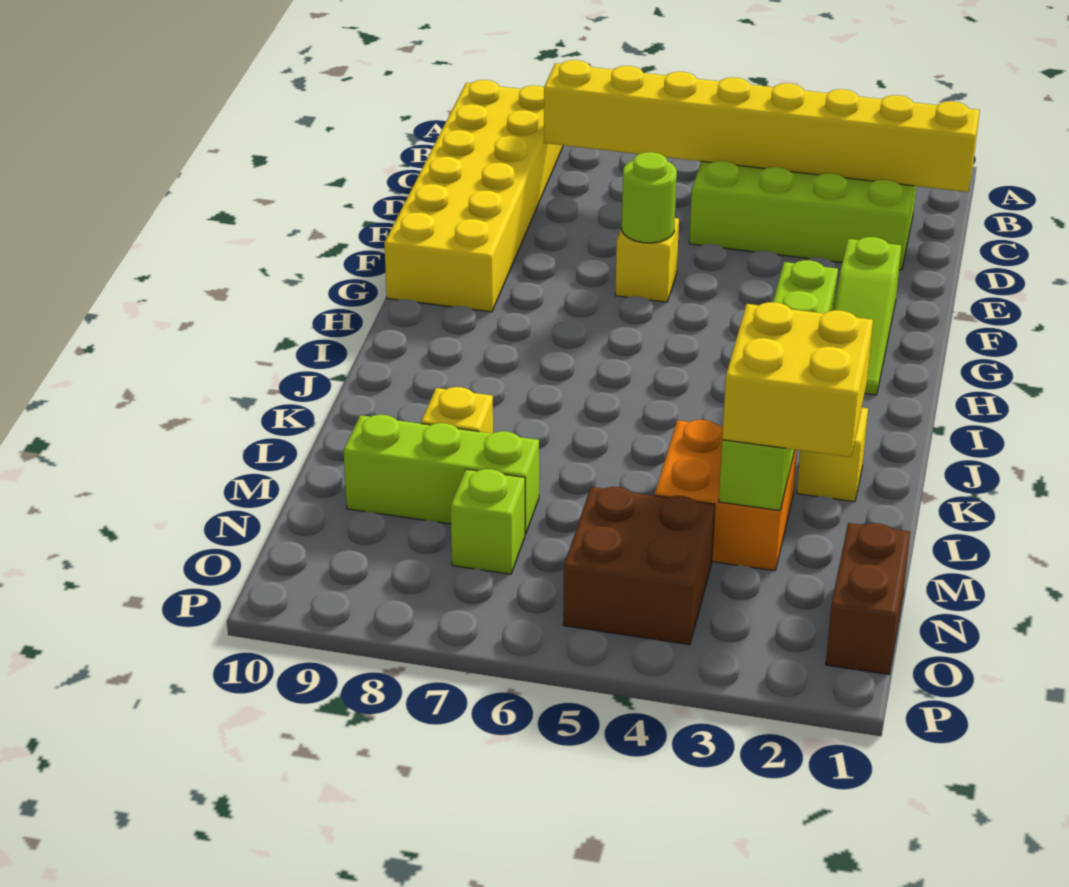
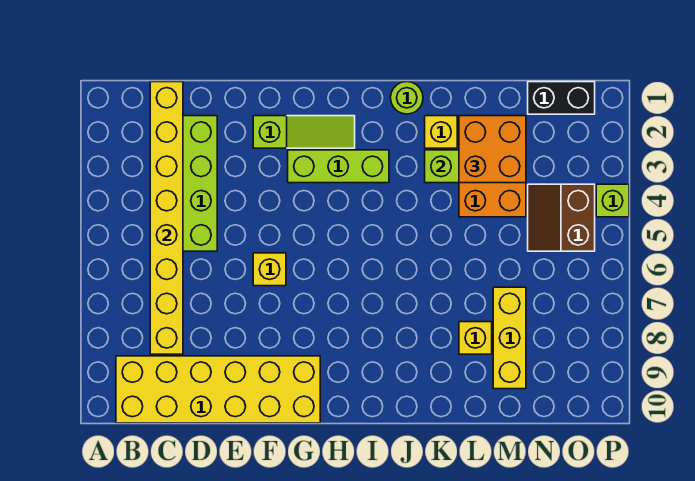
lime 1x1 round brick [622,152,677,243] -> lime 1x1 round brick moved to [391,82,423,114]
yellow 2x2 brick [722,302,873,457] -> orange 2x2 brick [459,116,526,183]
lime 1x3 brick [344,415,539,535] -> yellow 1x3 brick [493,287,526,389]
brown 1x2 brick [826,523,911,675] -> black 1x2 brick [528,82,595,114]
brown 2x2 brick [563,487,715,645] -> brown 2x2 slope [528,184,595,251]
lime 1x1 brick [450,469,525,574] -> lime 1x1 brick moved to [596,184,629,217]

